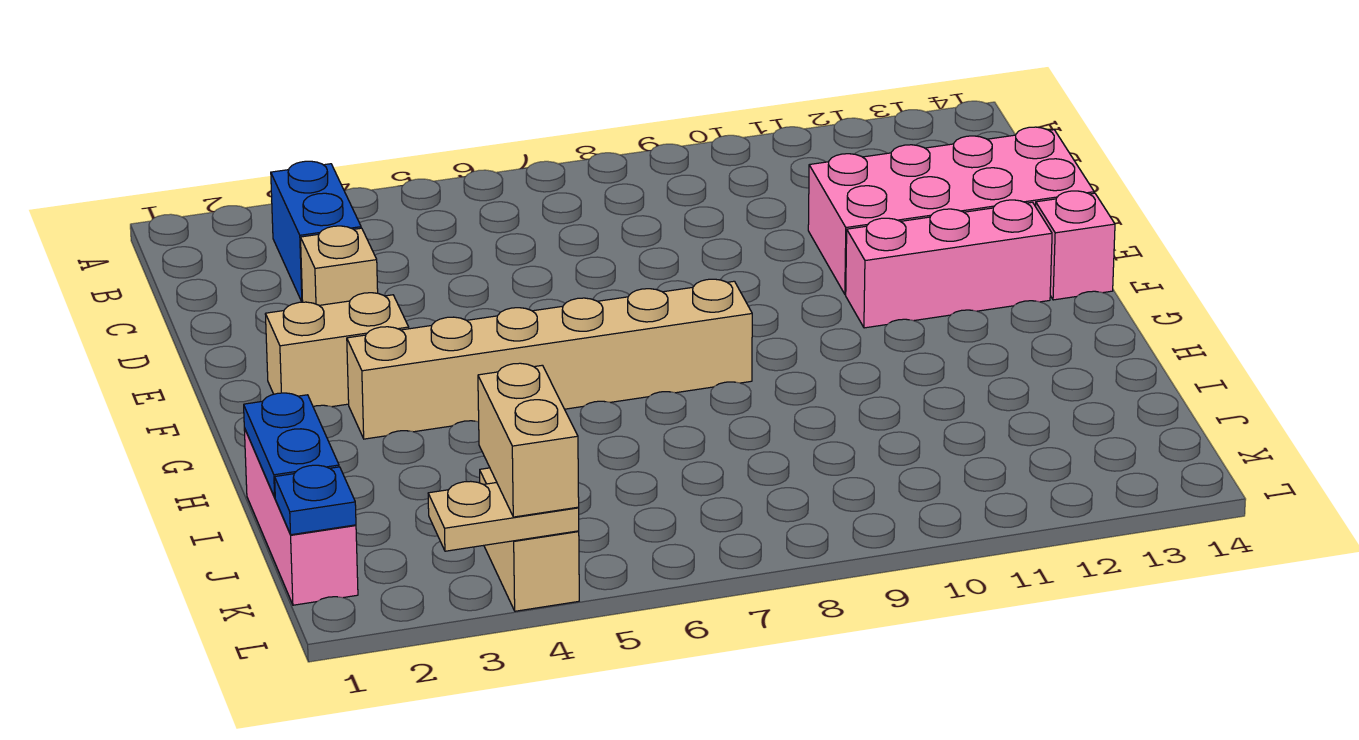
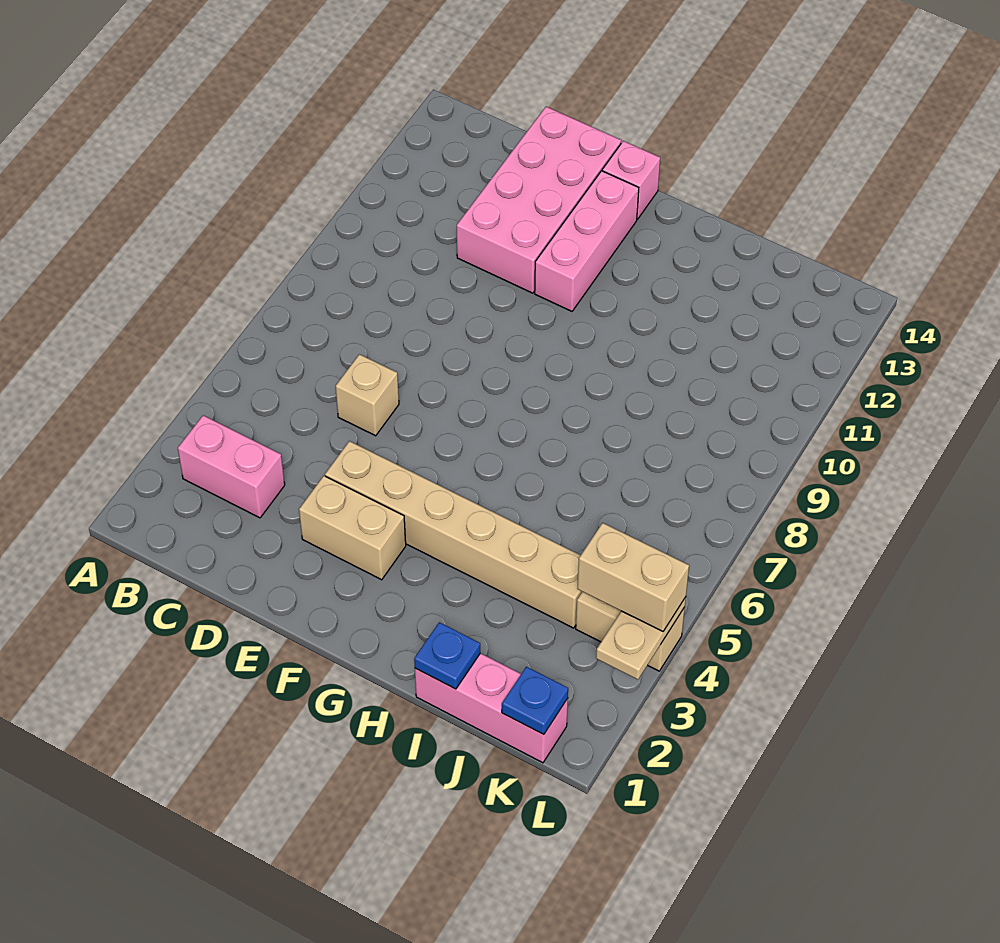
blue 1x2 brick [271,161,361,302] -> pink 1x2 brick [178,415,285,518]
tan 1x1 brick [301,226,378,305] -> tan 1x1 brick moved to [336,354,399,436]
tan 1x2 brick [265,293,409,407] -> tan 1x2 brick turned to [299,476,406,580]
tan 1x6 brick [347,279,752,439] -> tan 1x6 brick turned to [325,441,582,628]
blue 1x2 plate [244,393,339,497] -> blue 1x1 plate [414,622,480,689]

